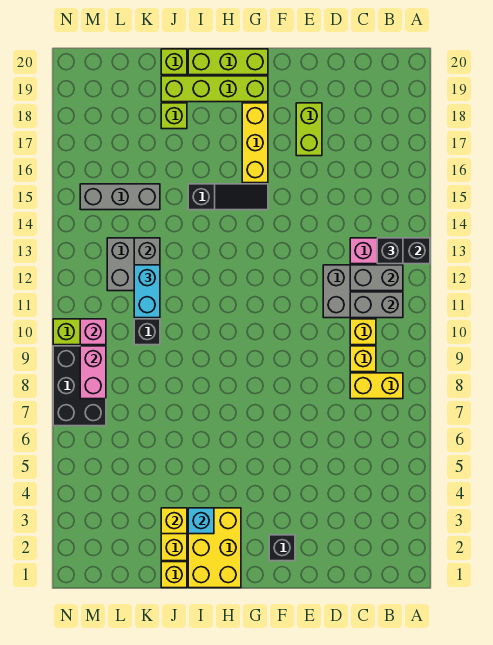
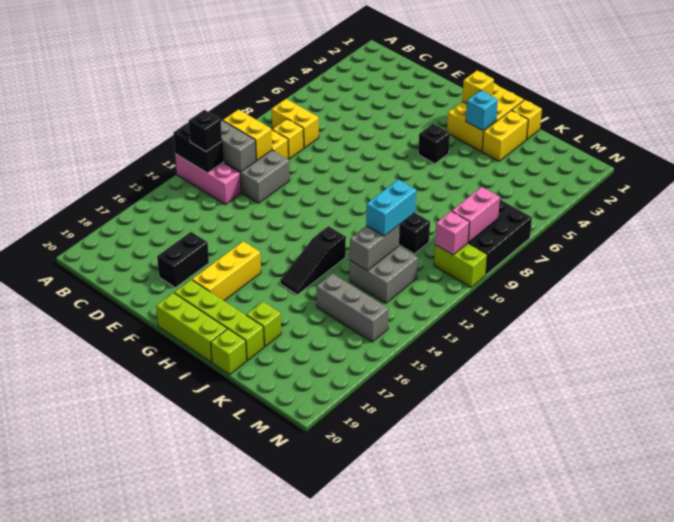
grey 1x2 brick [350,292,403,318] -> yellow 1x2 brick [223,110,272,160]
lime 1x2 brick [296,103,322,156] -> black 1x2 brick [157,232,209,288]
black 1x1 brick [269,535,295,561] -> black 1x1 brick moved to [418,124,450,164]
black 1x3 slope [188,184,268,210] -> black 1x3 slope turned to [280,226,346,295]
yellow 1x1 brick [161,508,187,534] -> yellow 1x1 brick moved to [462,71,494,104]

